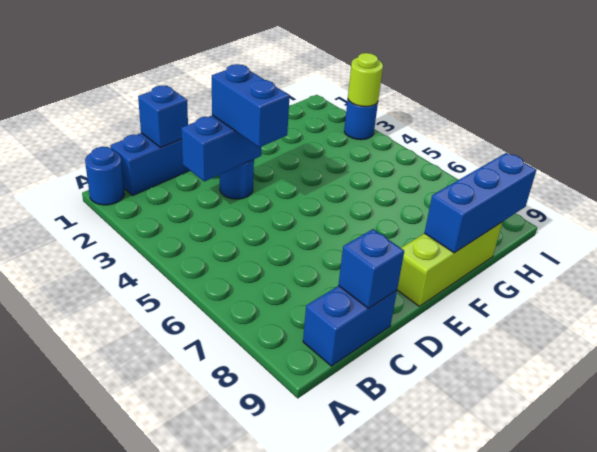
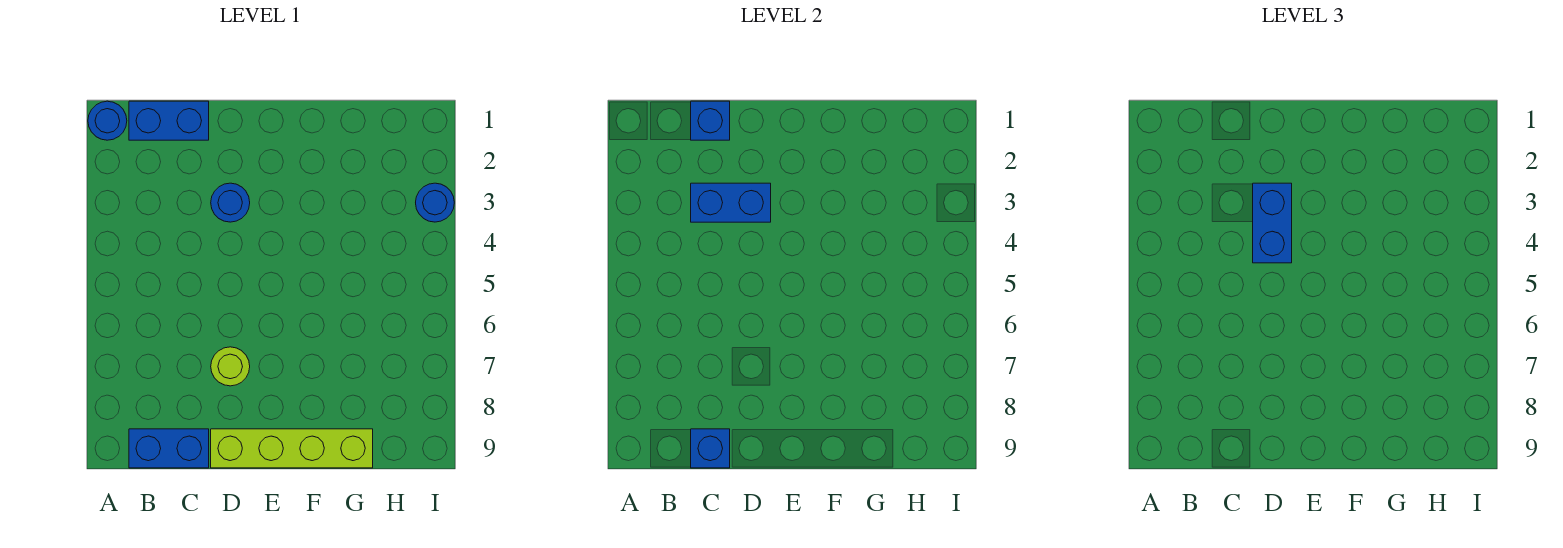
lime 1x3 brick [397,222,502,306] -> lime 1x4 brick [211,429,373,468]
blue 1x3 brick [425,153,536,253] -> none
lime 1x1 round brick [348,53,383,107] -> lime 1x1 round brick moved to [211,347,250,386]

